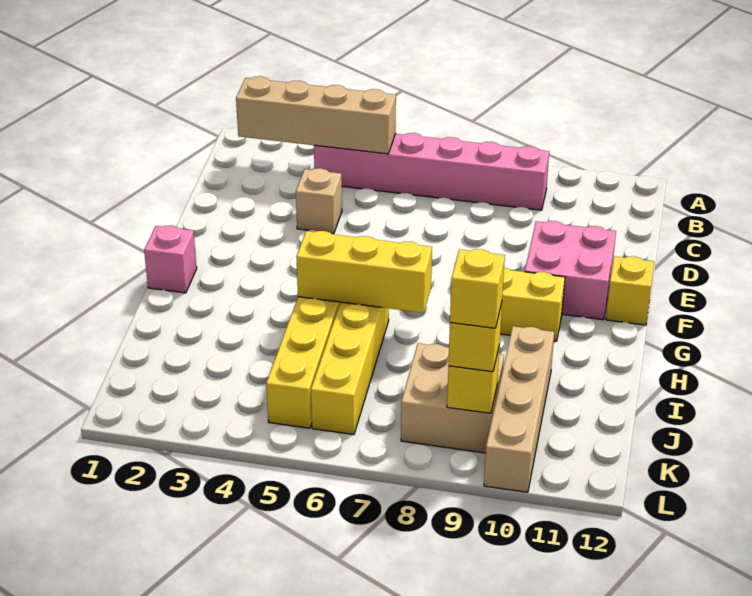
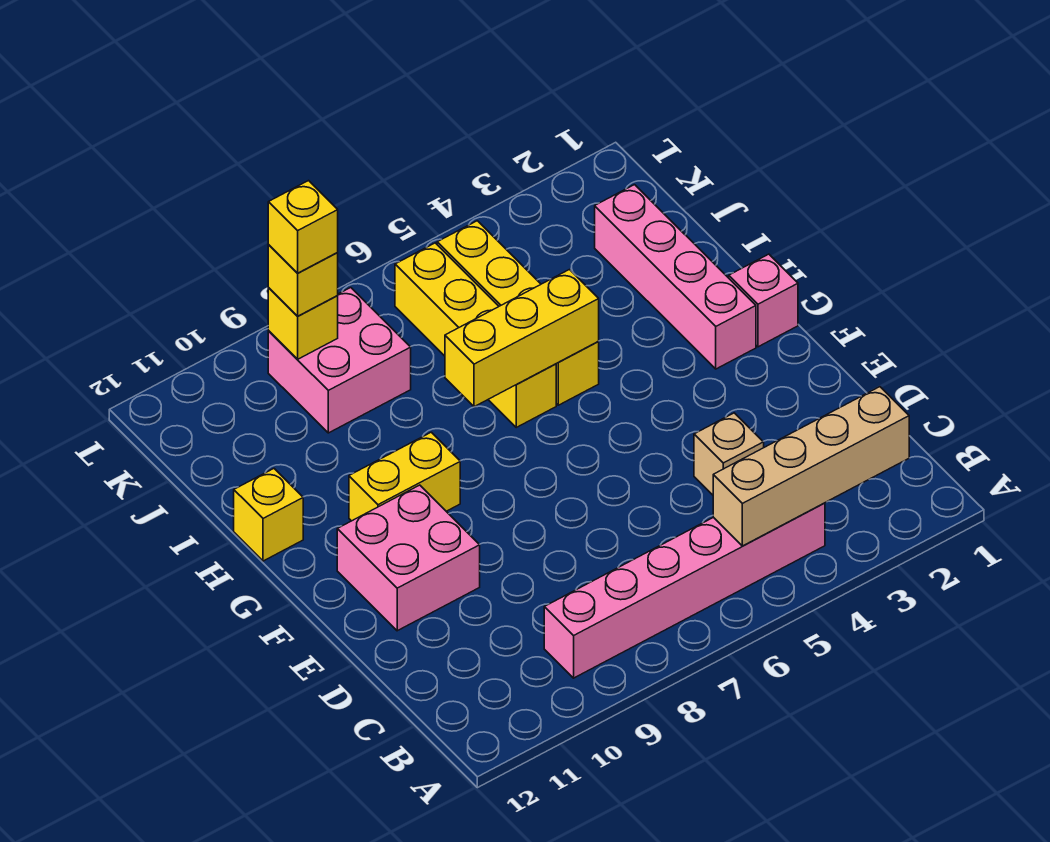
yellow 1x1 brick [606,256,654,325] -> yellow 1x1 brick moved to [234,469,303,561]
none -> pink 1x4 brick [595,185,756,369]
tan 1x4 brick [484,326,554,492] -> none
tan 2x2 brick [401,343,504,453] -> pink 2x2 brick [268,288,411,433]

